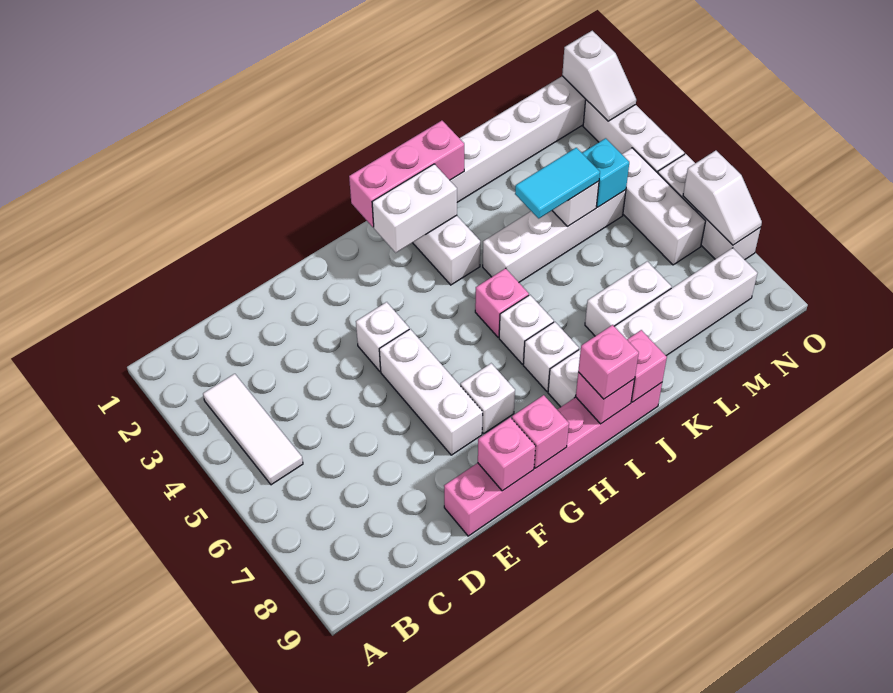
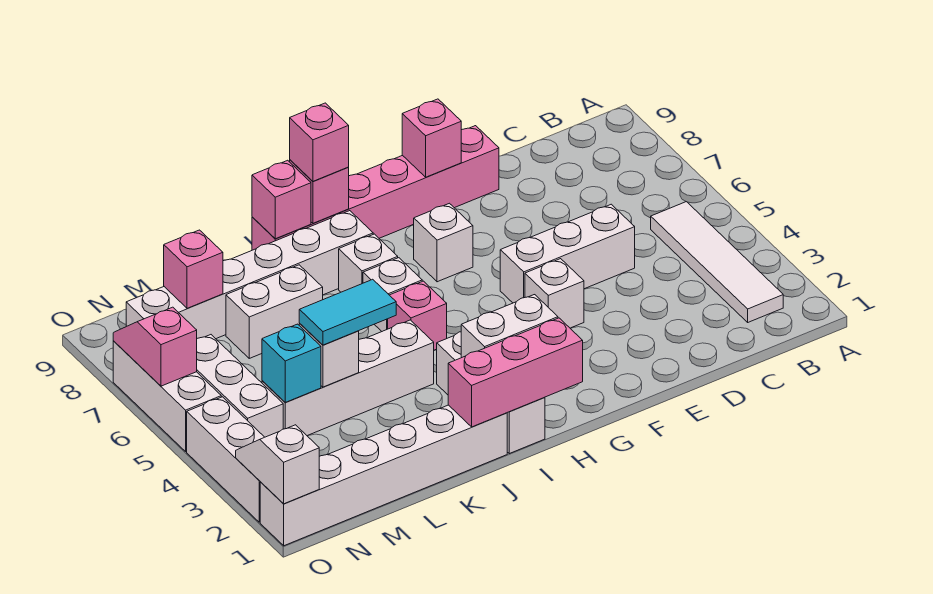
white 1x3 tile [203,374,303,485] -> white 1x4 tile [651,202,783,322]
white 1x3 brick [379,329,483,455] -> white 1x3 brick turned to [500,204,635,303]
pink 1x1 brick [512,395,569,468] -> pink 1x1 brick moved to [164,230,223,309]
white 1x2 slope [683,151,762,245] -> pink 1x2 slope [113,307,197,386]

